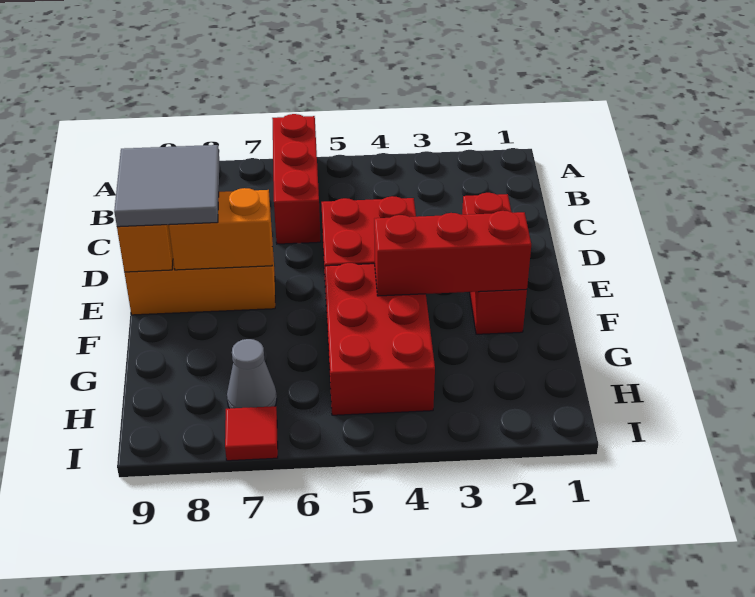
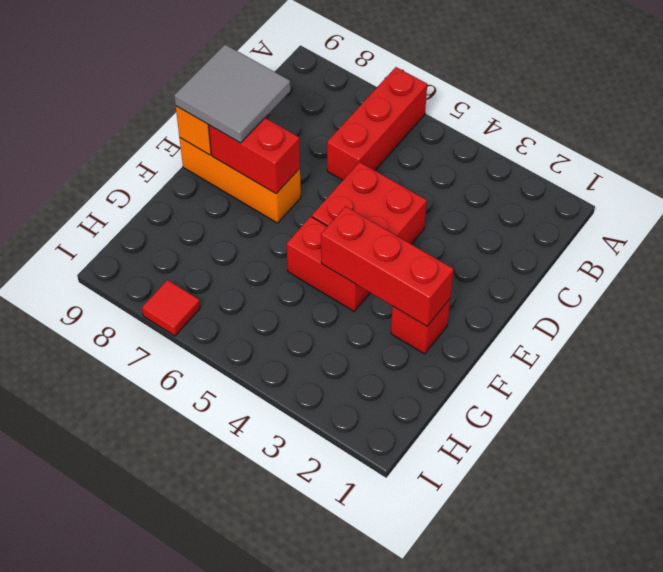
red 1x3 brick [462,193,527,334] -> red 1x1 brick [391,299,450,354]
orange 1x2 brick [169,188,272,270] -> red 1x2 brick [209,118,300,194]
red 2x3 brick [325,263,435,415] -> red 1x2 brick [287,217,370,311]
grey 1x1 cone [227,339,277,408] -> none

